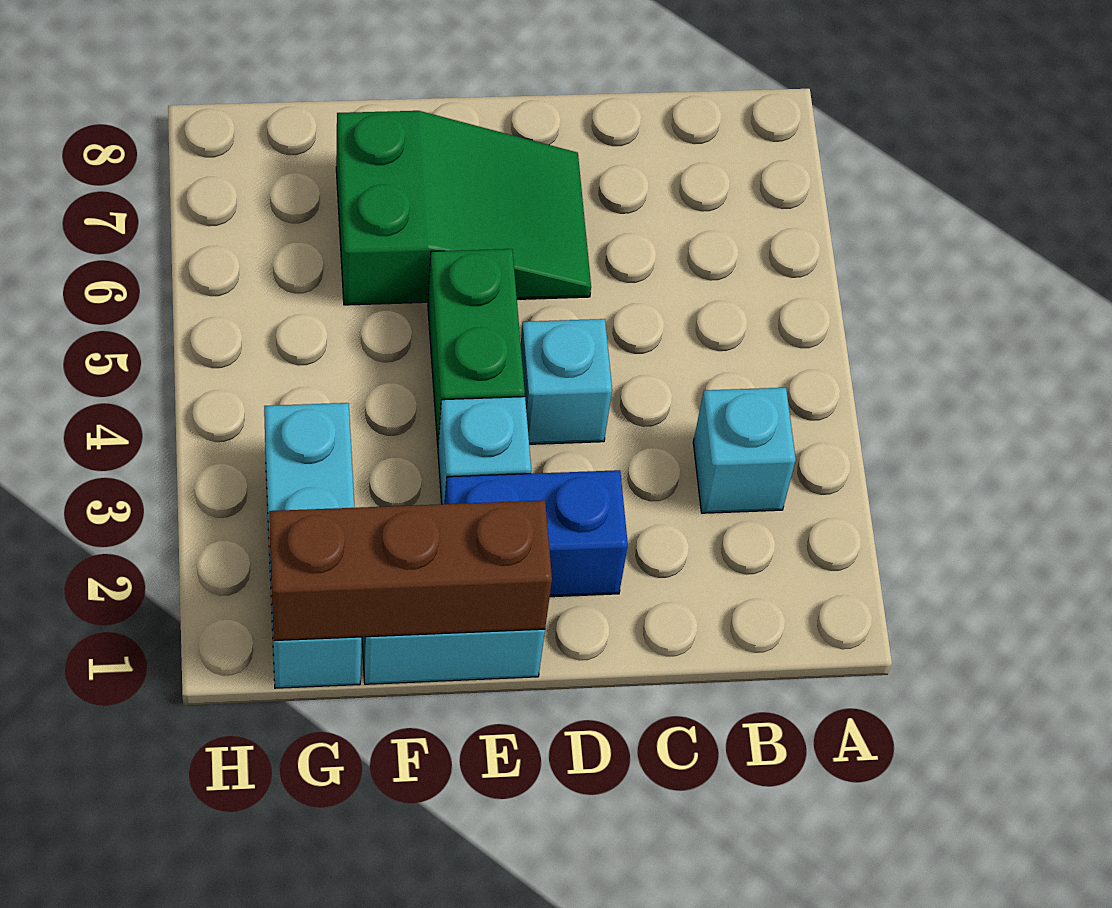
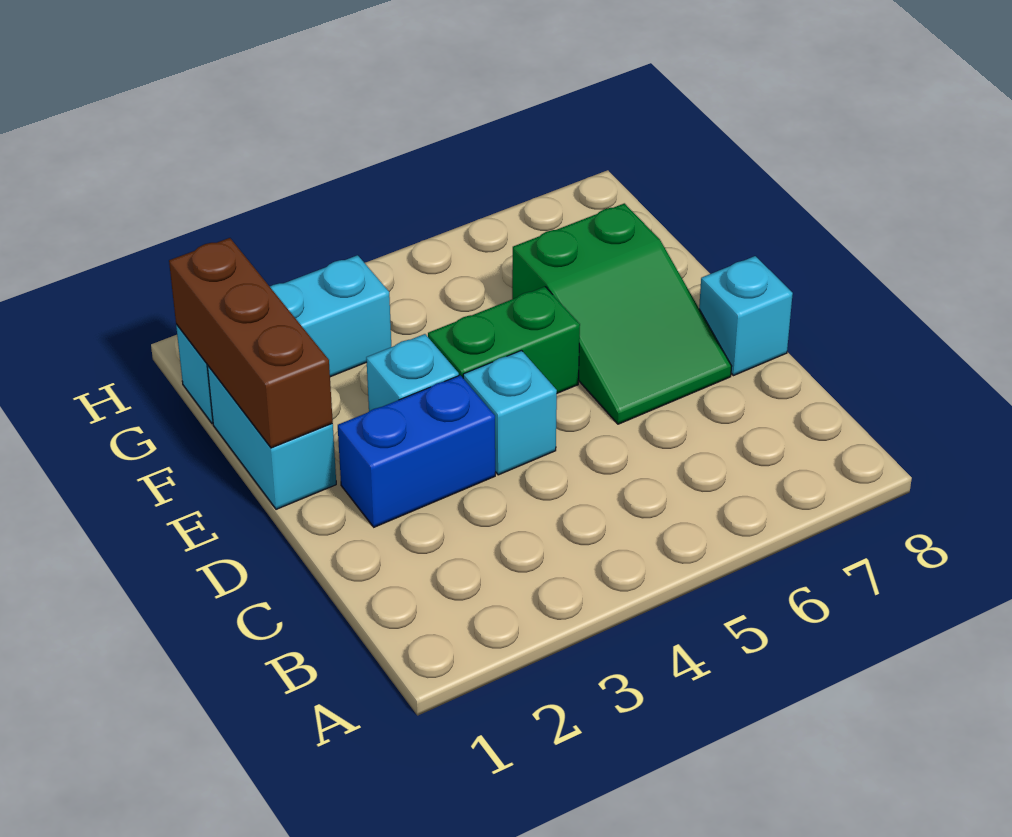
cyan 1x1 brick [693,388,796,513] -> cyan 1x1 brick moved to [699,256,793,376]
blue 1x2 brick [445,470,628,597] -> blue 1x2 brick turned to [338,375,495,527]

